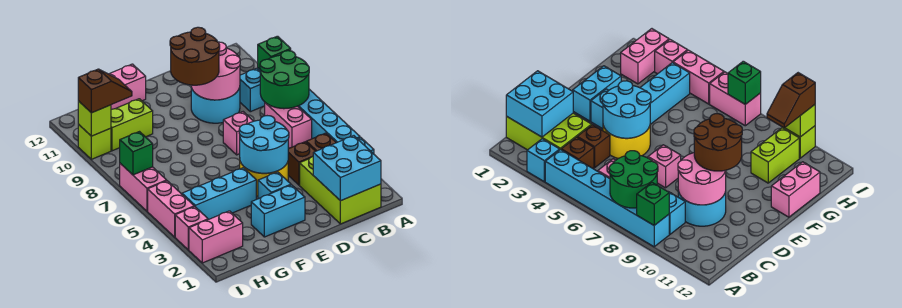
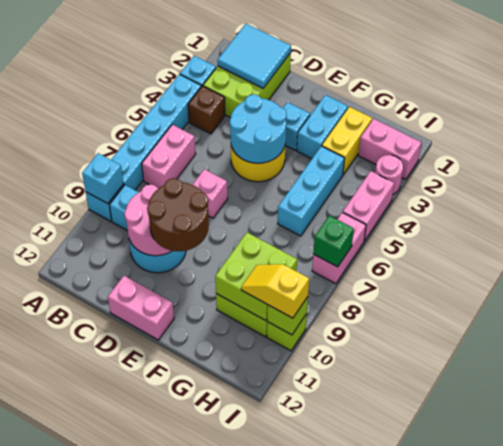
green 2x2 round brick [260,51,309,109] -> none
green 1x1 brick [258,36,291,69] -> cyan 1x1 brick [82,153,124,204]
cyan 2x2 brick [313,136,381,201] -> cyan 2x2 tile [218,24,291,88]
brown 1x1 brick [288,142,316,185] -> none
cyan 1x2 brick [251,185,305,237] -> cyan 1x2 brick turned to [297,95,348,159]
cyan 1x3 brick [182,168,256,220] -> cyan 1x3 brick turned to [278,146,345,236]
pink 1x2 brick [110,64,146,109] -> pink 1x2 brick moved to [108,276,174,340]
none -> yellow 1x2 brick [322,107,372,175]
none -> lime 2x2 brick [215,233,297,321]
brown 1x2 slope [78,69,132,113] -> yellow 1x2 slope [241,264,309,318]
pink 1x1 brick [175,207,208,250] -> pink 1x1 round brick [375,155,403,194]

